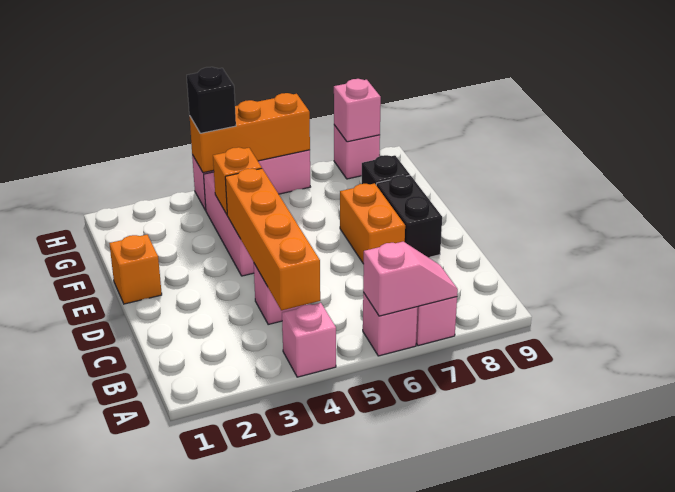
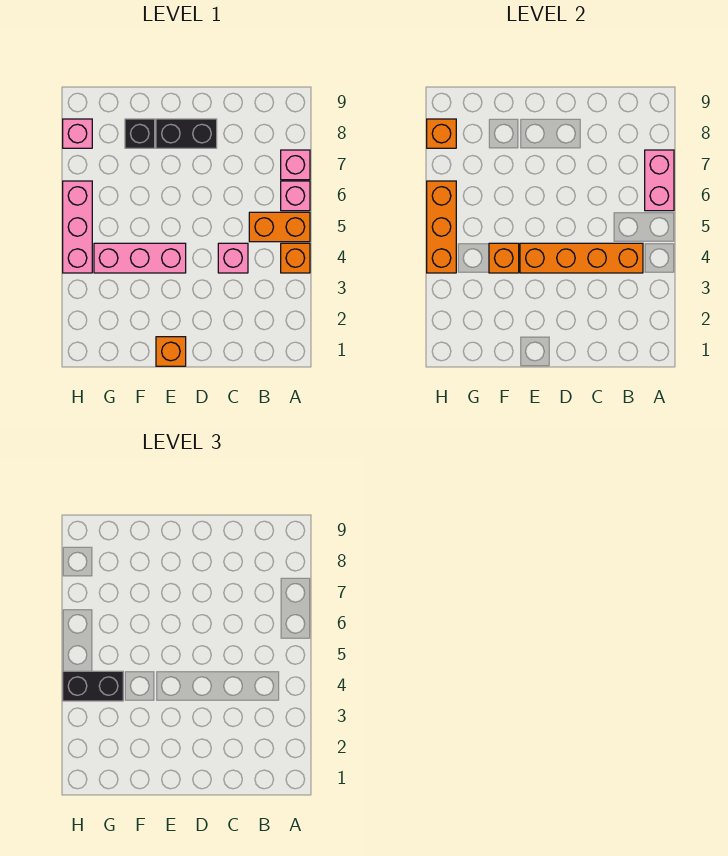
pink 1x1 brick [282,303,336,377] -> orange 1x1 brick [281,243,310,273]
pink 1x2 slope [363,242,458,316] -> pink 1x2 brick [645,150,674,211]
orange 1x2 brick [340,183,405,264] -> orange 1x2 brick moved to [249,212,310,242]
black 1x1 brick [187,67,236,133] -> black 1x2 brick [63,671,123,701]
pink 1x1 brick [334,79,381,142] -> orange 1x1 brick [427,119,456,148]

